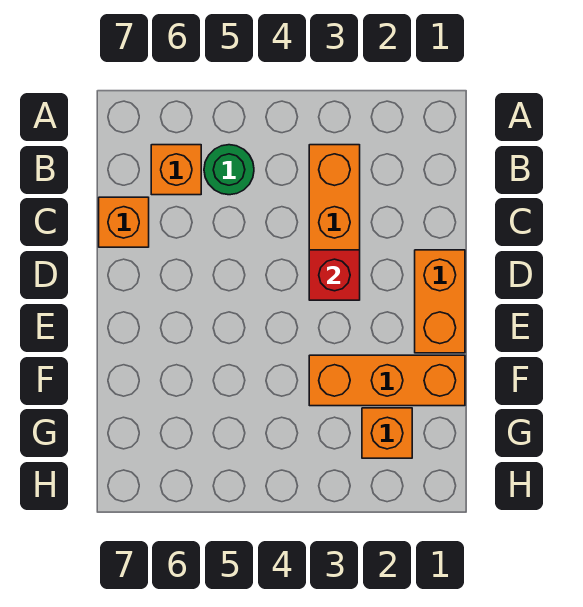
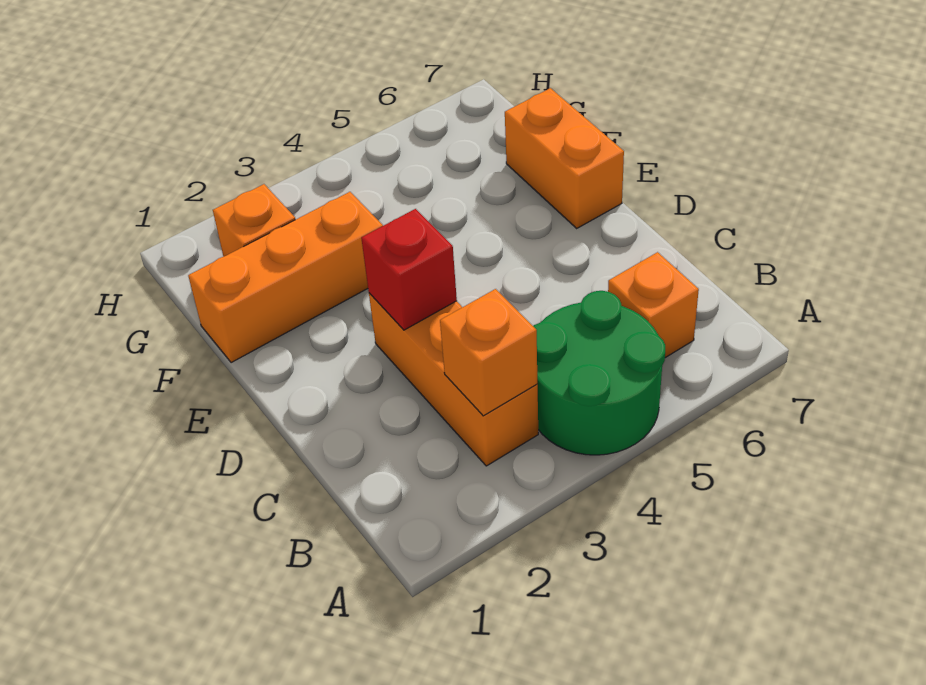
green 1x1 round brick [204,145,254,195] -> green 2x2 round brick [533,291,665,455]
orange 1x1 brick [99,197,149,247] -> orange 1x1 brick moved to [440,289,538,416]
orange 1x2 brick [415,250,465,353] -> orange 1x2 brick moved to [505,88,624,228]

